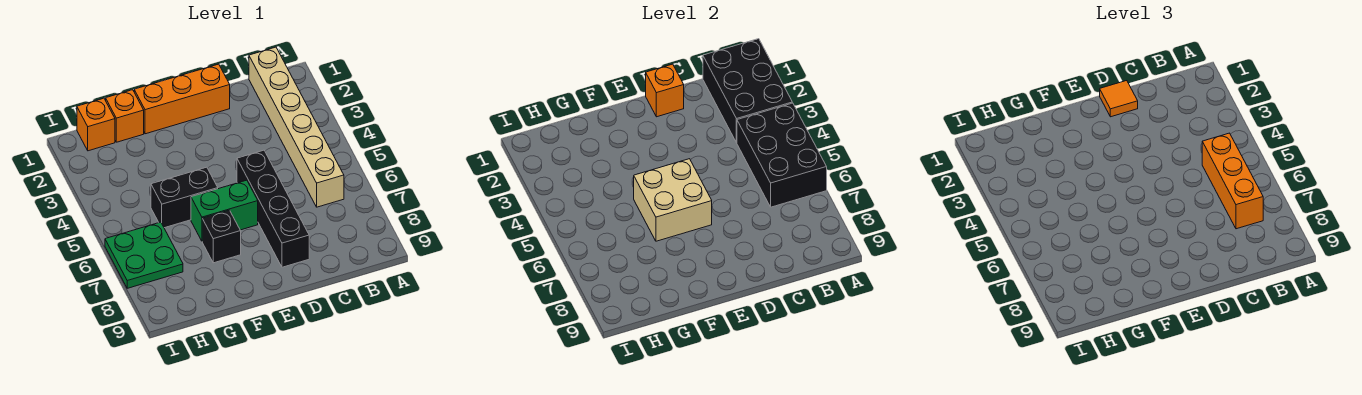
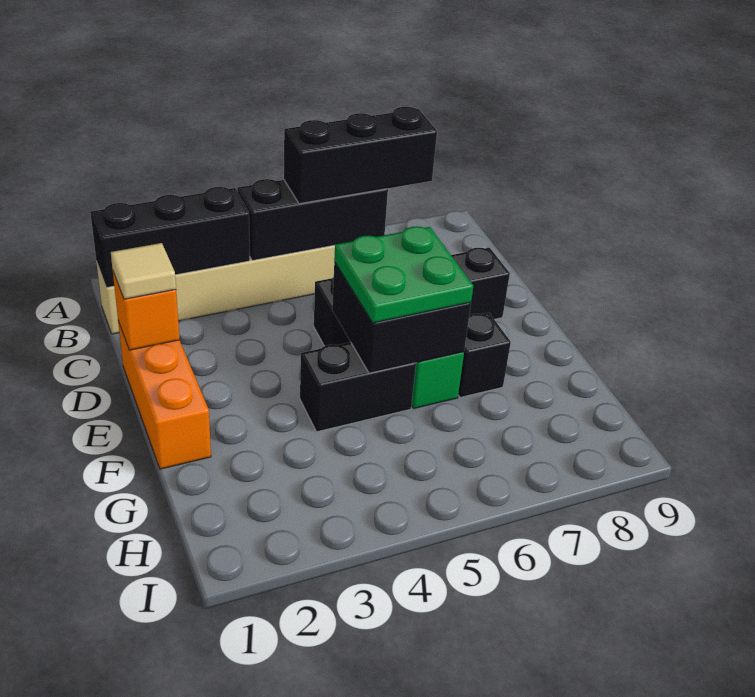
black 2x3 brick [703,39,792,143] -> black 1x3 brick [91,187,250,288]
black 2x3 brick [737,103,827,207] -> black 1x3 brick [237,179,388,261]
orange 1x3 brick [1202,133,1263,229] -> black 1x3 brick [284,107,437,204]
orange 1x1 tile [1100,81,1138,117] -> tan 1x1 tile [111,243,176,299]
tan 2x2 brick [634,159,712,241] -> black 2x2 brick [332,262,471,373]
black 1x2 brick [151,167,218,228] -> black 1x2 brick turned to [300,342,416,432]
orange 1x1 brick [106,90,144,142] -> none
orange 1x1 brick [77,98,115,151] -> none
green 2x2 plate [105,222,183,288] -> green 2x2 plate moved to [334,227,473,323]

